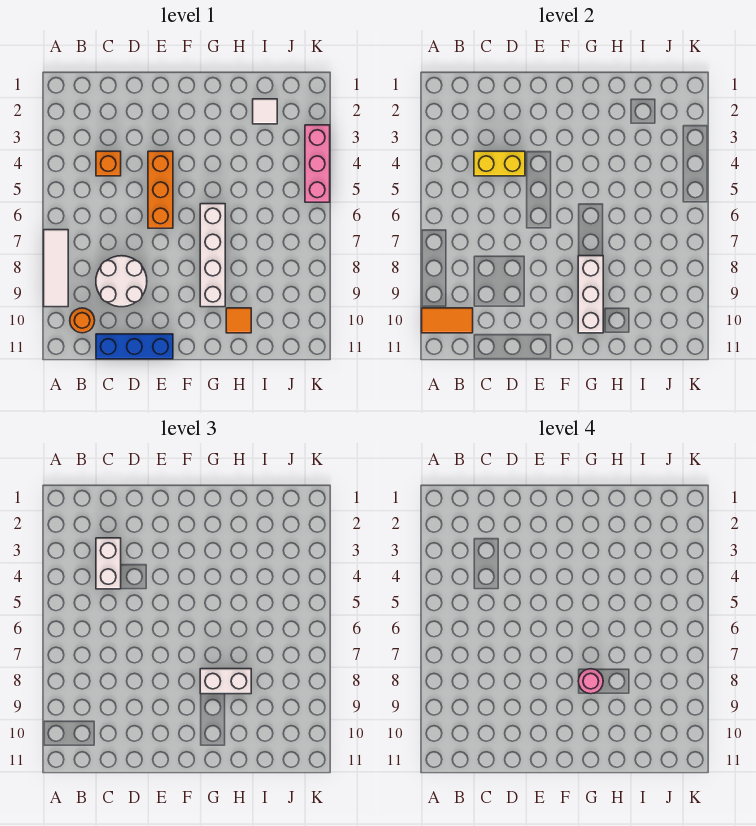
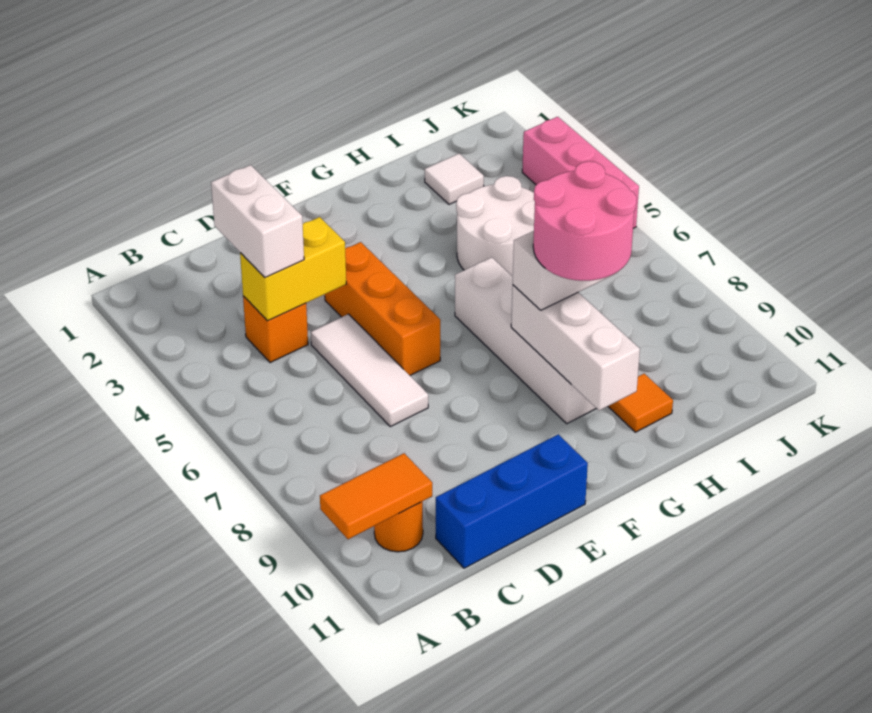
white 1x3 tile [44,230,68,307] -> white 1x3 tile moved to [311,314,428,427]
white 2x2 round brick [96,256,147,307] -> white 2x2 round brick moved to [456,176,535,276]
pink 1x1 round brick [578,669,603,694] -> pink 2x2 round brick [533,161,637,281]

